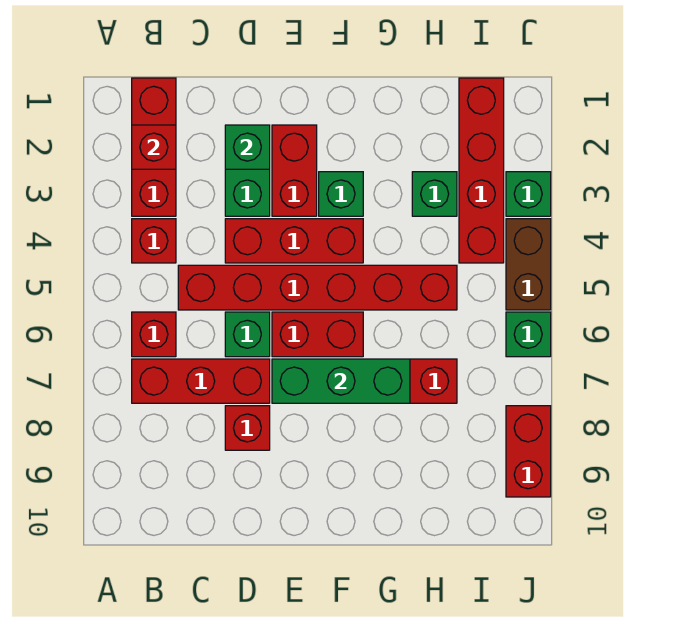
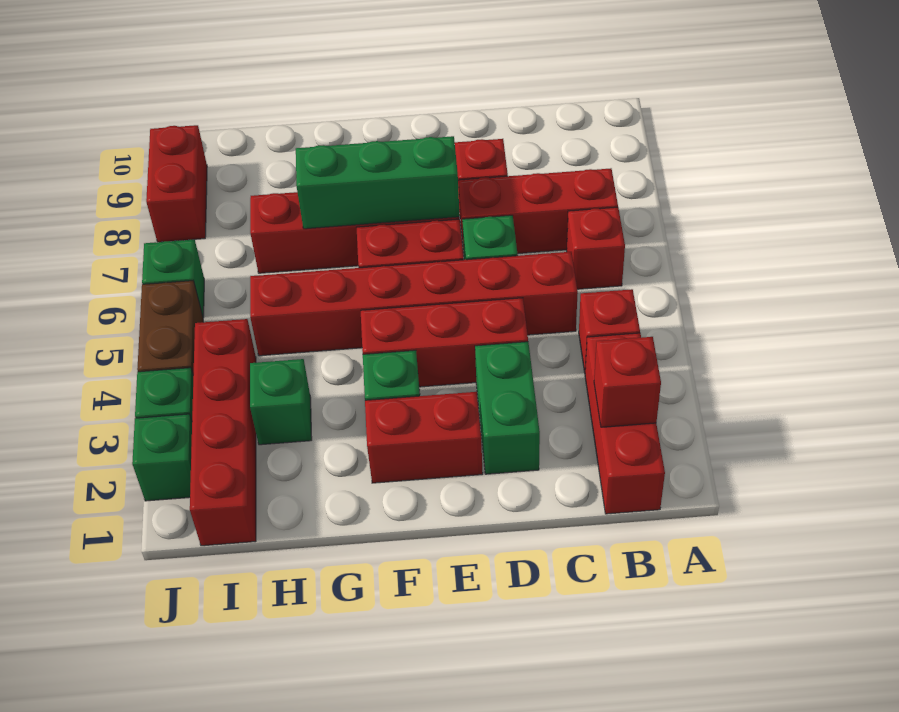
green 1x1 brick [225,125,270,169] -> green 1x1 brick moved to [132,414,192,501]
red 1x2 brick [272,125,317,216] -> red 1x2 brick turned to [365,392,483,483]

